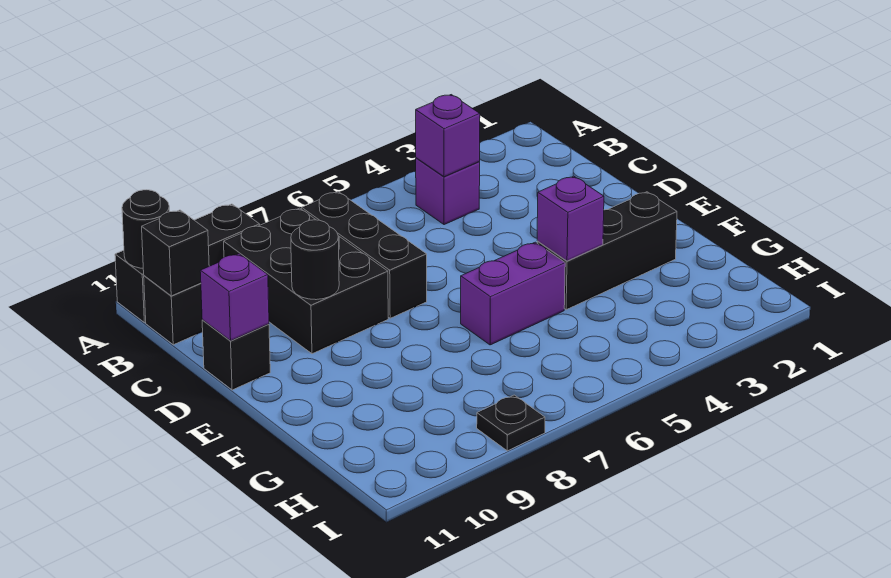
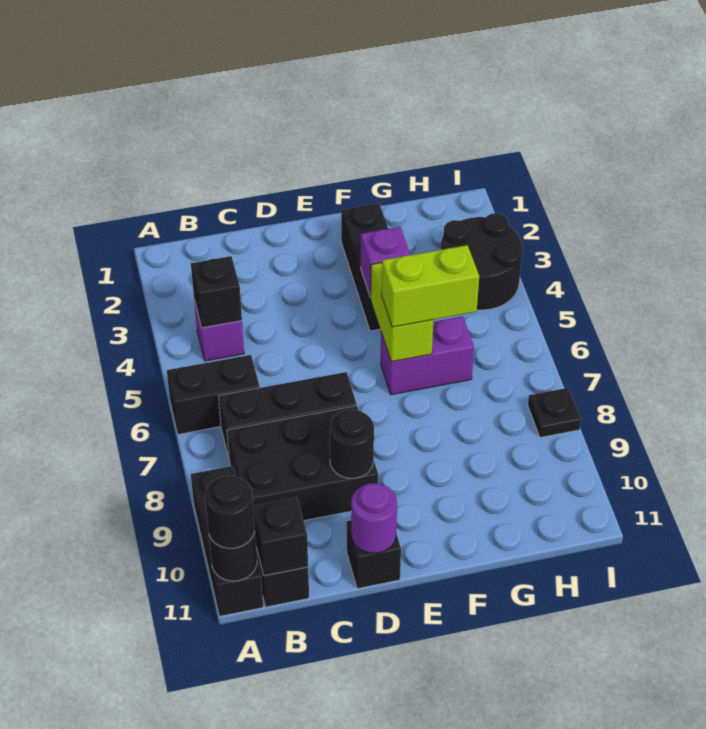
none -> black 1x2 brick [167,355,260,434]
none -> black 1x1 round brick [205,476,255,548]
purple 1x1 brick [416,95,480,177] -> black 1x1 brick [191,256,242,328]
purple 1x1 brick [200,254,269,341] -> purple 1x1 round brick [351,483,397,553]
purple 1x2 brick [461,242,565,345] -> purple 1x2 brick turned to [381,316,474,395]
none -> lime 1x2 brick [370,263,433,362]
none -> lime 1x2 brick [382,245,479,327]
none -> black 2x2 round brick [440,213,523,310]

